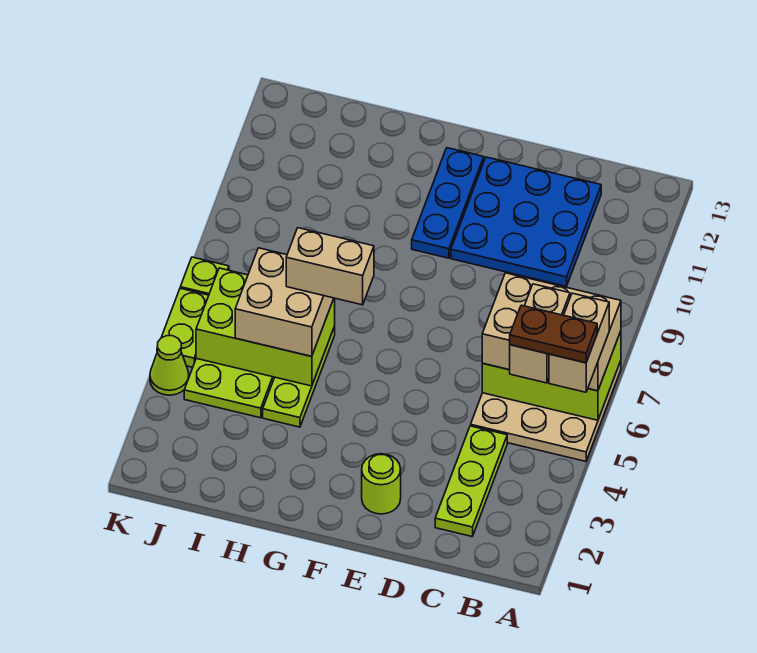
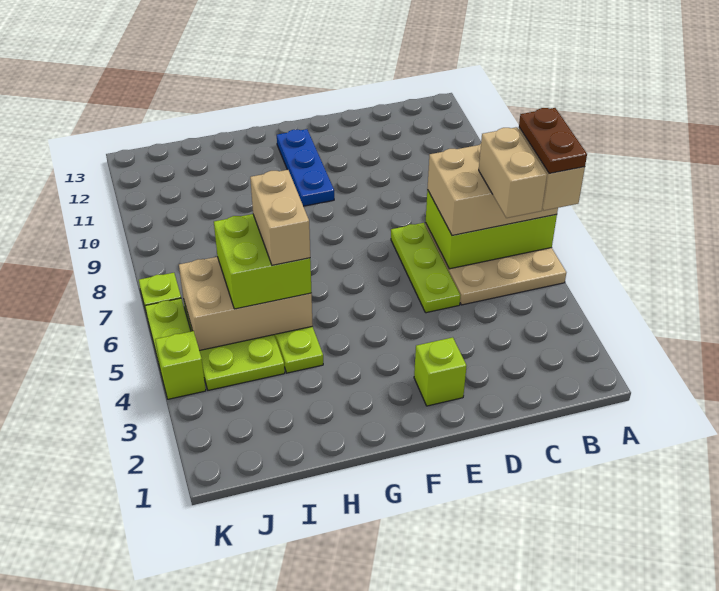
brown 1x2 plate [510,305,597,363] -> brown 1x2 plate turned to [519,108,587,174]
lime 1x3 plate [435,426,507,536] -> lime 1x3 plate moved to [391,223,460,313]
blue 3x3 plate [451,157,601,286] -> none
lime 1x1 round brick [362,454,401,514] -> lime 1x1 brick [414,337,466,406]
tan 1x2 brick [286,228,374,305] -> tan 1x2 brick turned to [250,170,310,265]
lime 2x3 brick [196,268,335,386] -> tan 2x3 brick [179,257,313,351]
tan 2x2 brick [235,248,334,356] -> lime 2x2 brick [214,214,312,309]
lime 1x1 cone [150,336,189,395] -> lime 1x1 brick [155,331,206,399]

